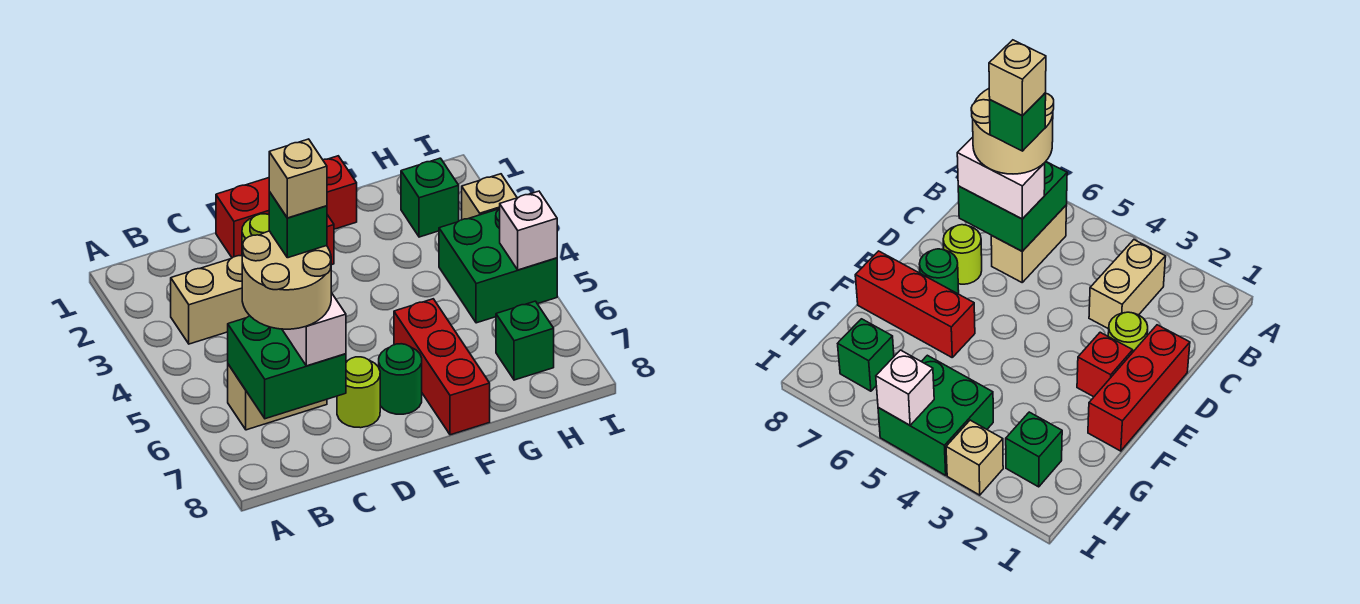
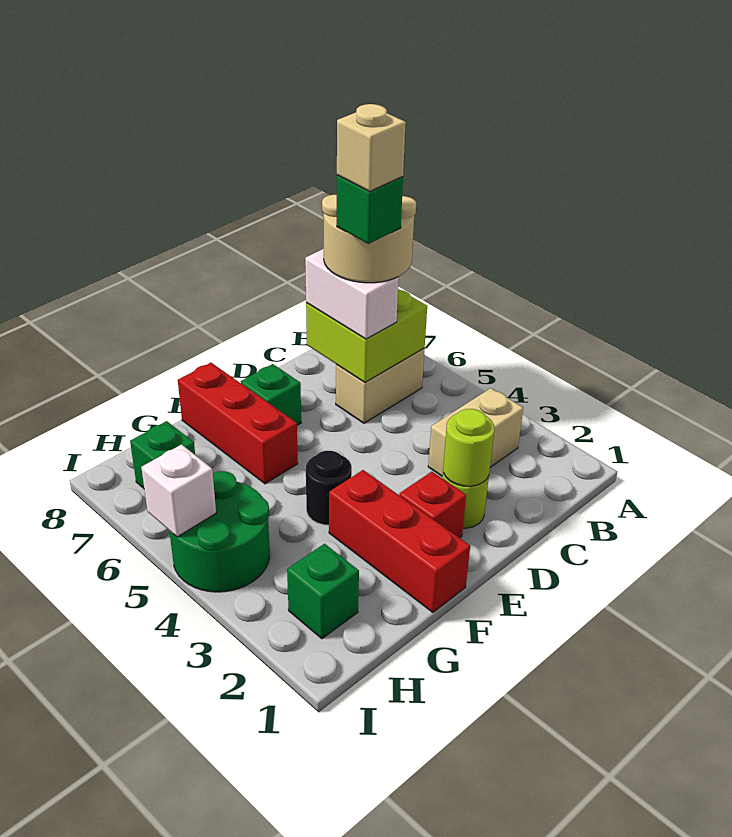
green 2x2 brick [228,316,346,419] -> lime 2x2 brick [306,289,427,383]
red 1x3 brick [216,156,357,258] -> red 1x3 brick turned to [329,470,470,613]
lime 1x1 round brick [337,357,380,428] -> lime 1x1 round brick moved to [443,409,494,486]
green 1x1 round brick [379,344,422,414] -> green 1x1 brick [241,364,301,425]
none -> black 1x1 round brick [306,451,352,525]
green 2x2 brick [439,209,557,323] -> green 2x2 round brick [169,471,270,592]
tan 1x1 brick [462,174,517,220] -> none

